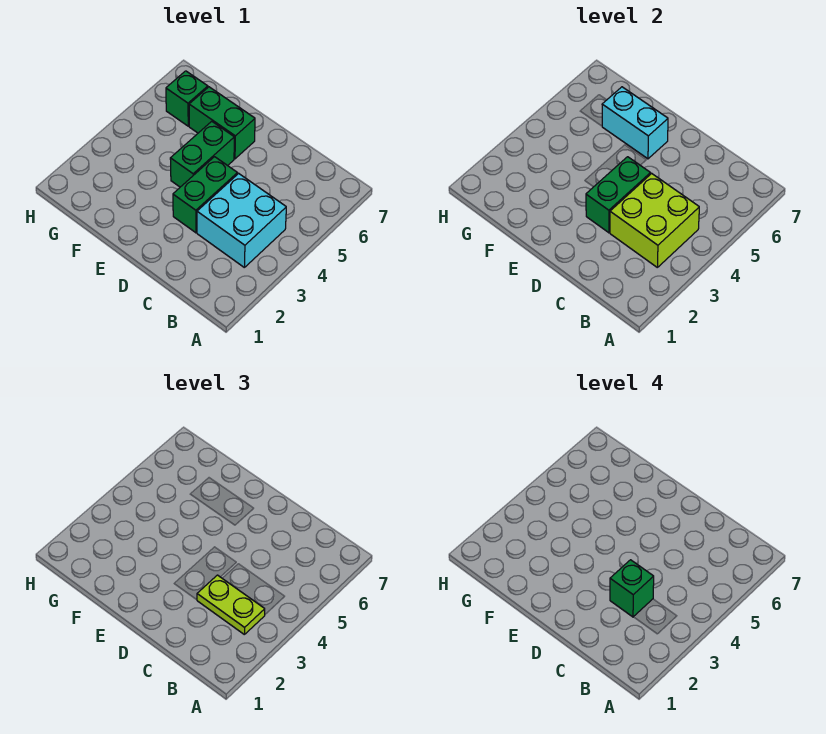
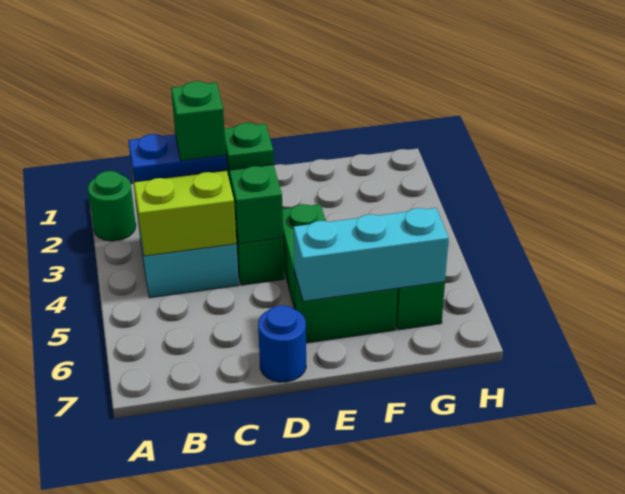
none -> green 1x1 round brick [88,171,136,241]
lime 1x2 plate [197,575,265,634] -> blue 1x2 plate [128,134,227,182]
none -> green 1x1 plate [224,123,274,170]
none -> blue 1x1 round brick [258,305,306,382]
cyan 1x2 brick [602,87,668,159] -> cyan 1x3 brick [294,208,449,301]

